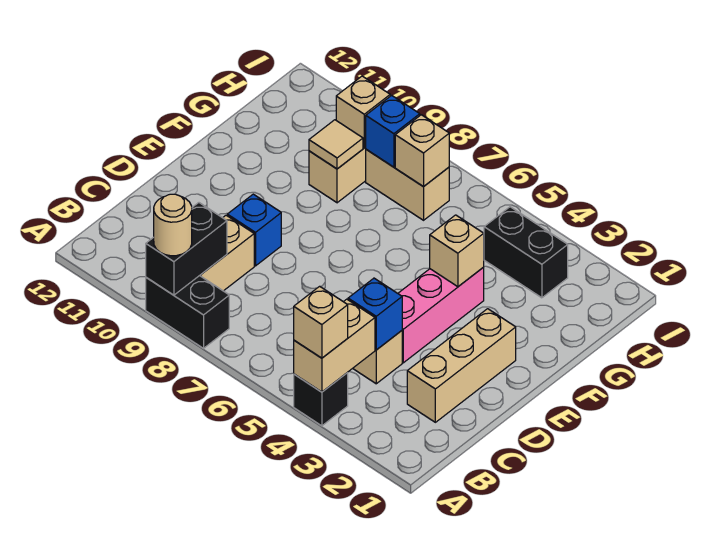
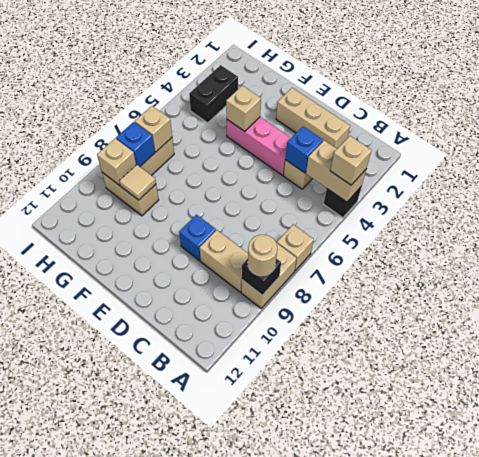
none -> tan 1x1 brick [277,225,314,271]
black 1x2 brick [146,276,229,348] -> tan 1x2 brick [241,243,297,308]
black 1x2 brick [146,203,227,295] -> black 1x1 brick [242,258,281,295]

